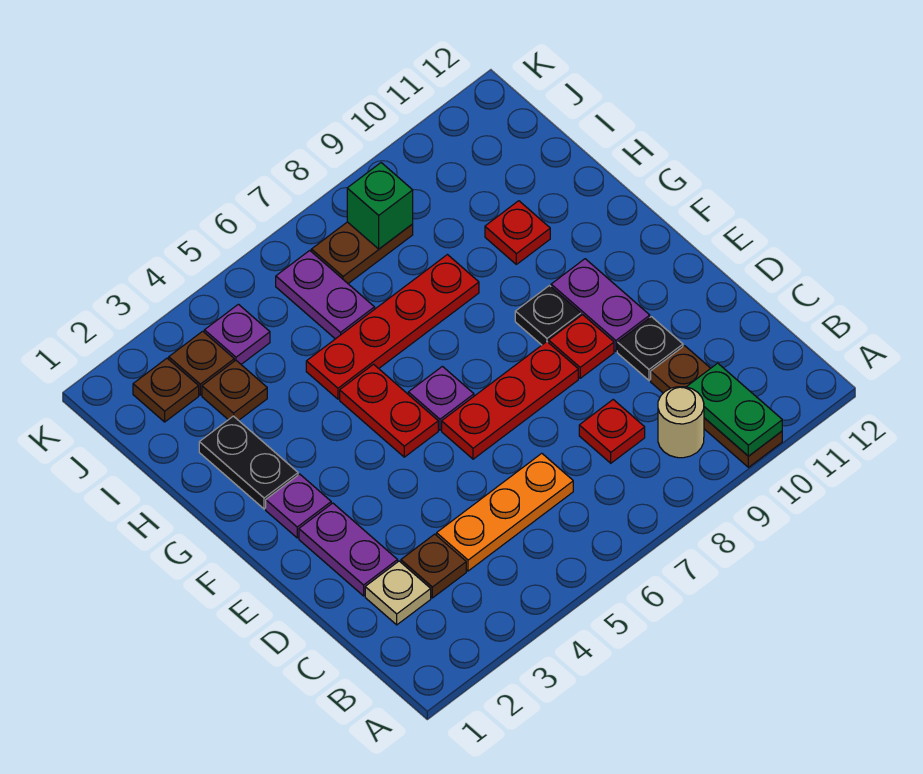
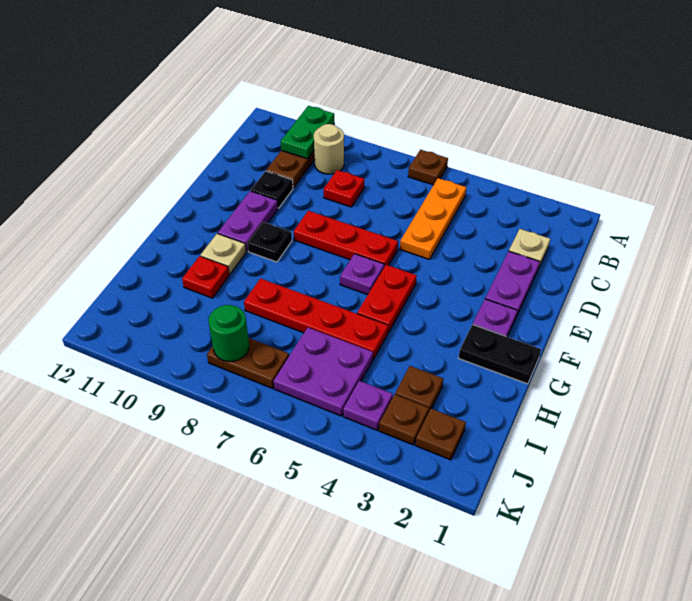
brown 1x1 plate [401,534,466,598] -> brown 1x1 plate moved to [408,150,448,185]
orange 1x3 plate [437,453,573,571] -> orange 1x3 plate turned to [400,178,466,260]
red 1x1 plate [549,315,614,378] -> none
black 1x2 plate [199,416,298,509] -> black 1x2 plate turned to [459,325,541,384]
none -> tan 1x1 plate [200,234,246,274]
purple 1x2 plate [276,251,375,339] -> purple 2x2 plate [274,327,373,416]
green 1x1 brick [347,163,413,249] -> green 1x1 round brick [209,305,249,361]

